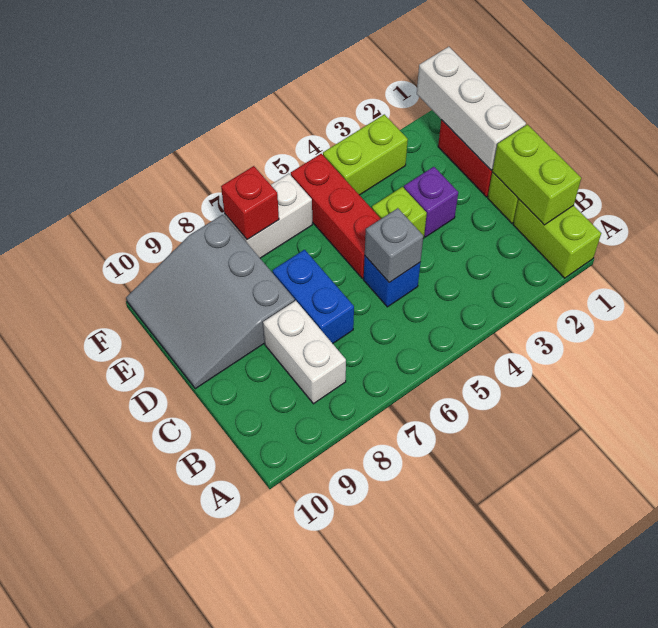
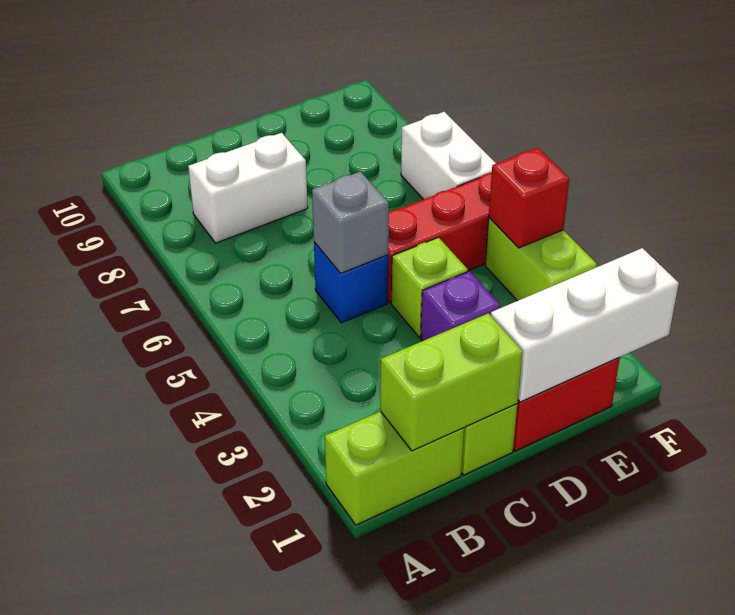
blue 1x2 brick [273,250,354,344] -> none
grey 3x3 slope [126,215,295,389] -> none
red 1x1 brick [221,166,279,240] -> red 1x1 brick moved to [489,148,569,248]

